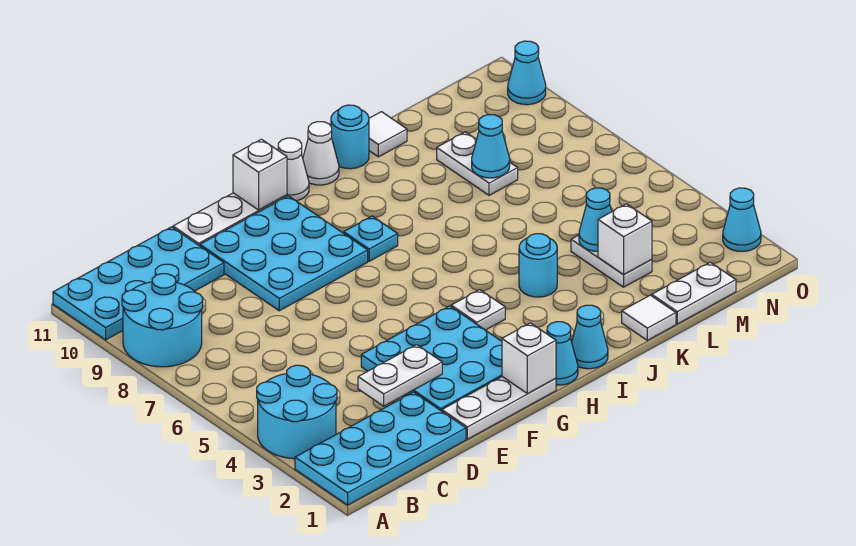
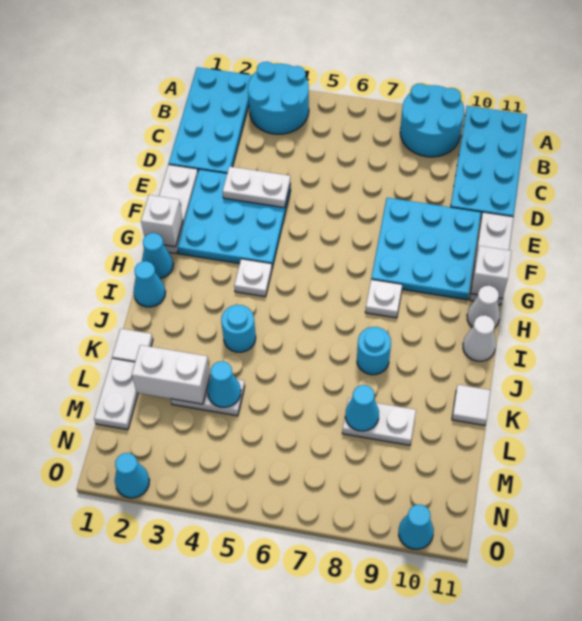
white 1x2 plate [358,345,442,406] -> white 1x2 plate turned to [223,166,290,208]
cyan 1x1 plate [344,216,398,261] -> white 1x1 plate [365,279,402,318]
cyan 1x1 round brick [331,105,369,169] -> cyan 1x1 round brick moved to [357,327,391,375]
white 1x1 brick [598,204,652,275] -> white 1x2 brick [132,345,210,404]

